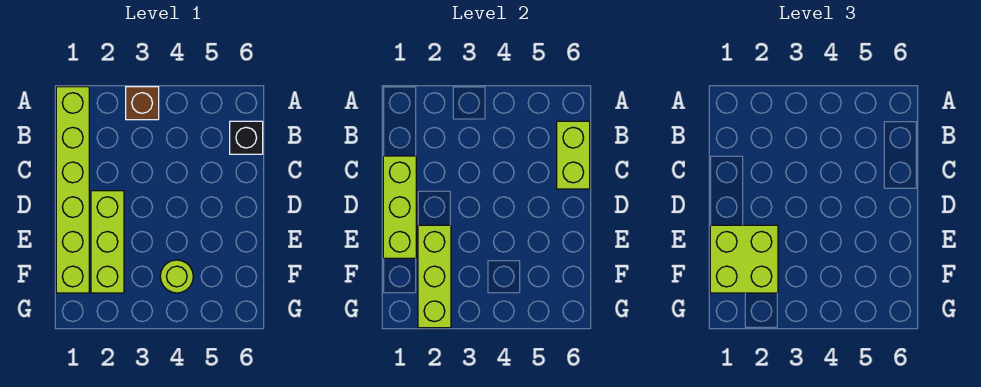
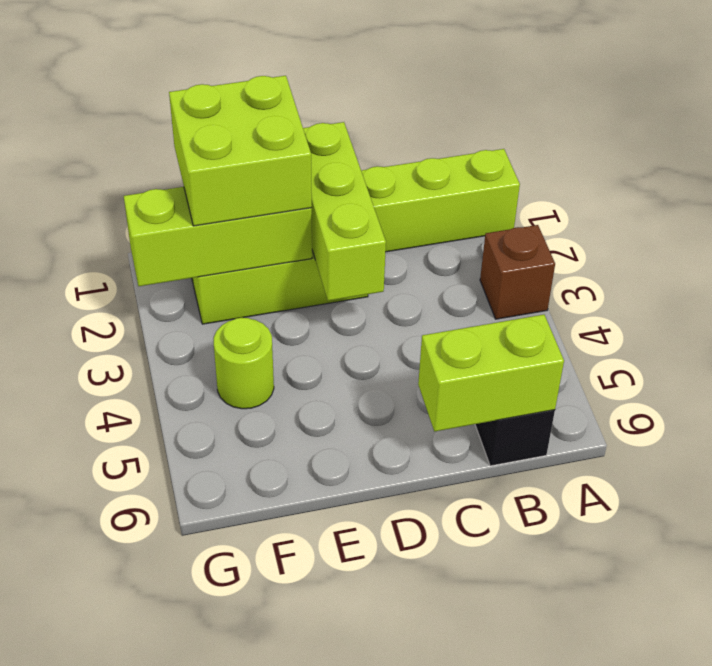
lime 1x3 brick [383,156,416,258] -> lime 1x3 brick turned to [303,122,386,301]

